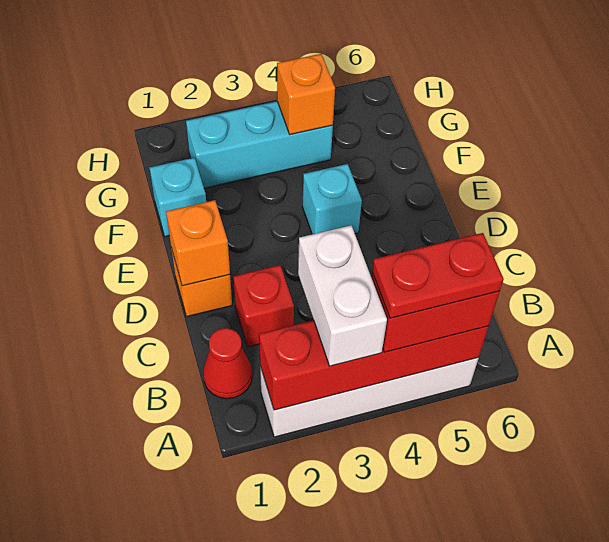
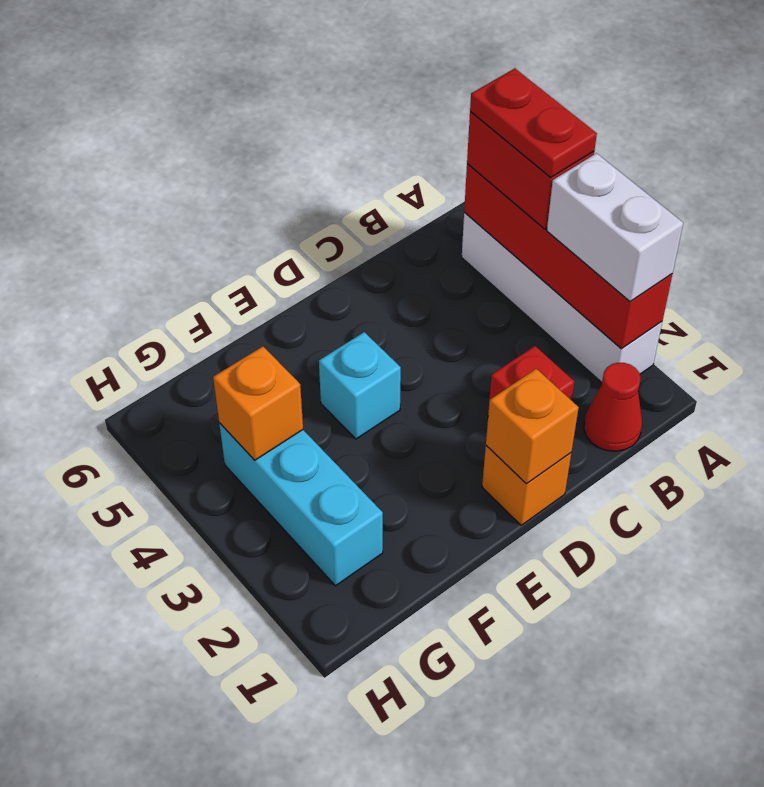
white 1x2 brick [298,226,387,366] -> white 1x2 brick turned to [547,153,683,302]
cyan 1x1 brick [150,158,206,237] -> none

